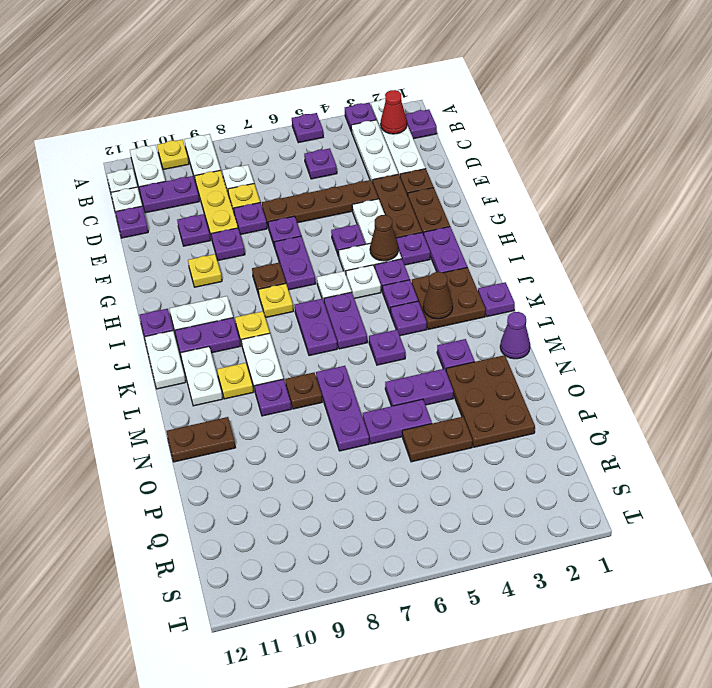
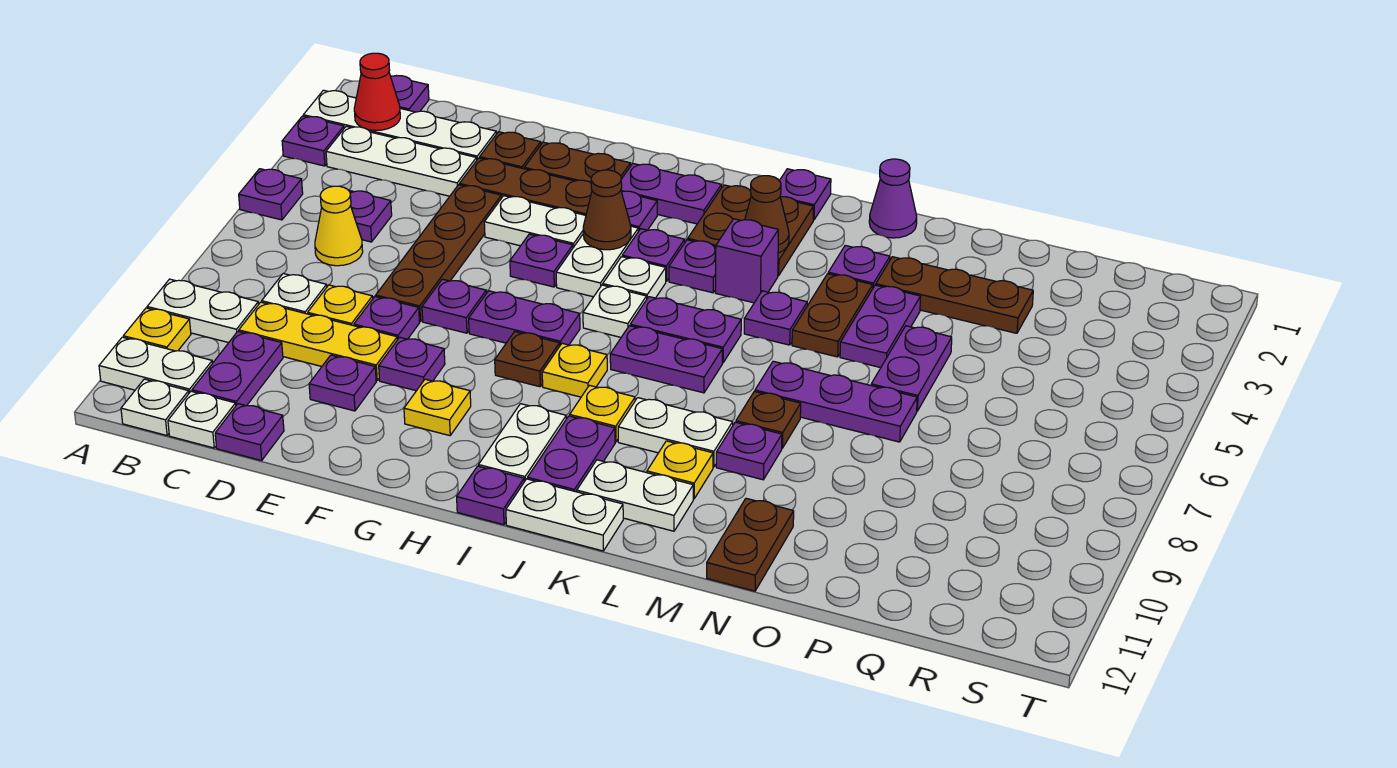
none -> yellow 1x1 cone [315,186,363,266]
purple 1x1 plate [391,301,427,336] -> purple 1x1 brick [716,219,778,303]
brown 2x3 plate [446,355,535,447] -> brown 1x3 plate [876,257,1033,333]
brown 1x2 plate [402,417,473,462] -> brown 1x2 plate moved to [792,274,873,357]

